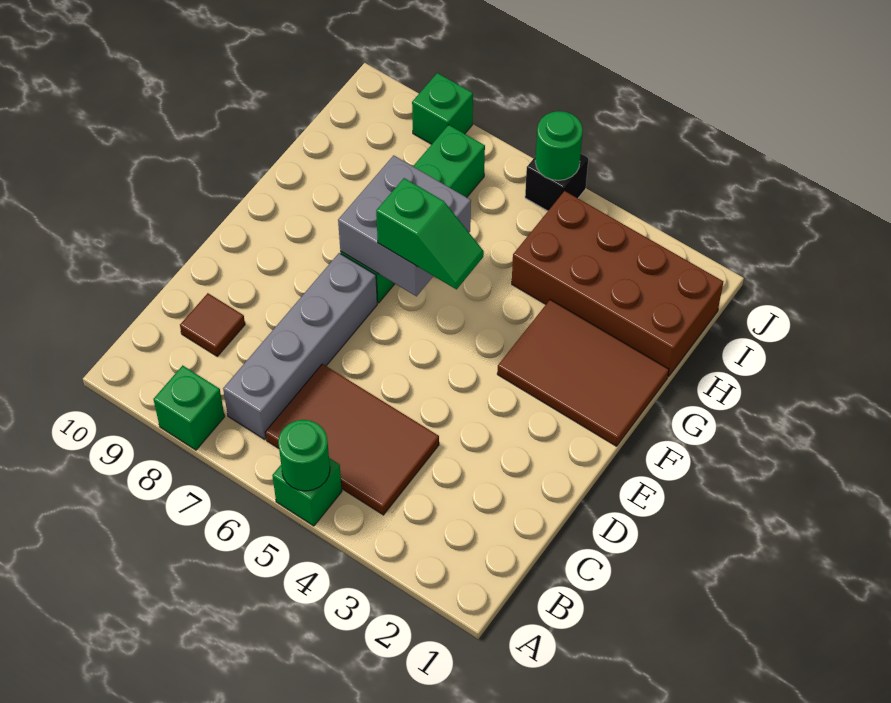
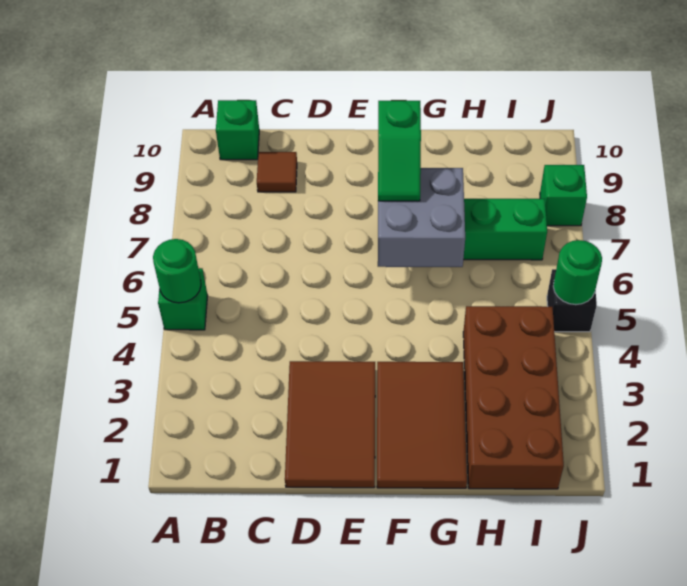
green 1x1 brick [153,365,225,450] -> green 1x1 brick moved to [216,100,259,160]
brown 2x3 tile [265,364,439,515] -> brown 2x3 tile moved to [285,361,375,488]
grey 1x4 brick [223,253,377,439] -> none
green 1x2 slope [376,178,484,289] -> green 1x2 slope moved to [378,101,421,201]

